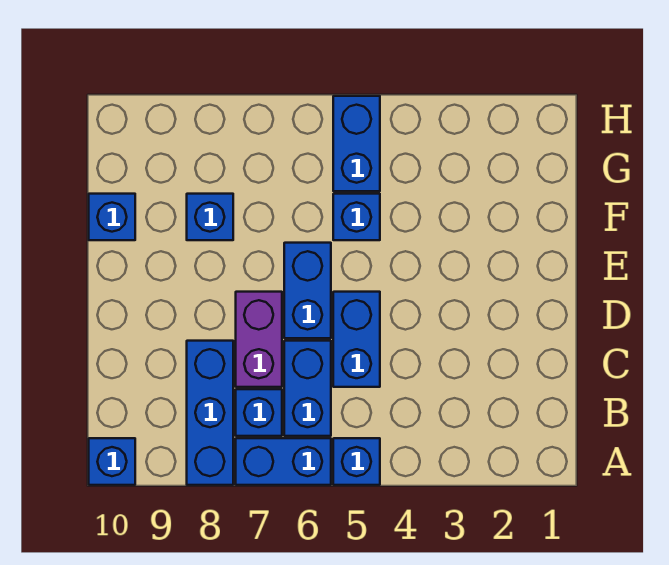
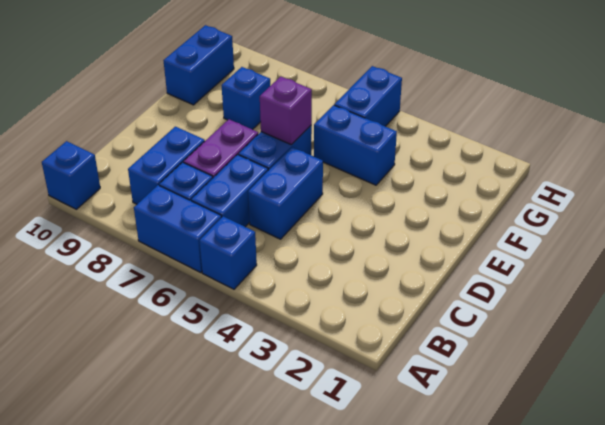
blue 1x3 brick [187,341,233,485] -> blue 1x2 brick [128,127,205,204]
none -> purple 1x1 brick [260,77,312,145]
blue 1x1 brick [333,194,380,240] -> blue 1x2 brick [314,105,397,185]
blue 1x1 brick [89,194,135,240] -> blue 1x2 brick [163,25,234,105]

